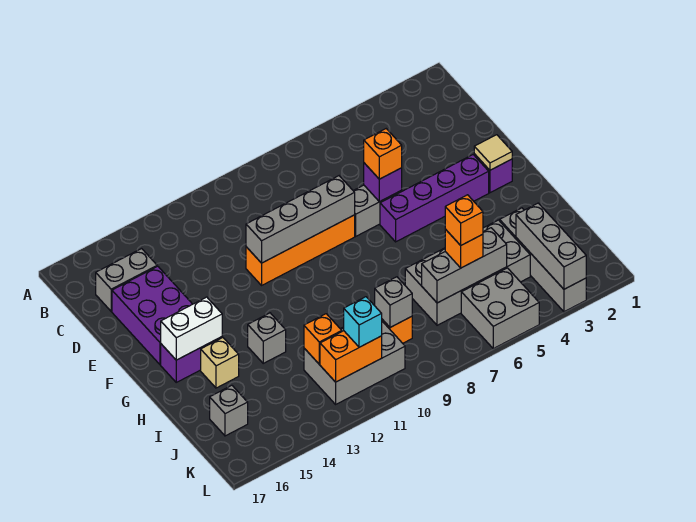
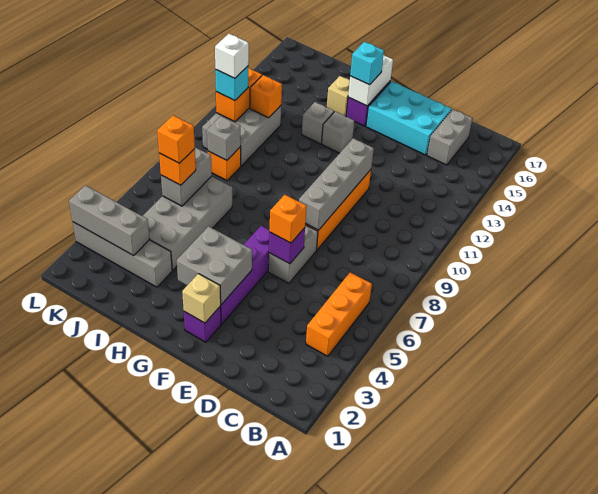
none -> orange 1x3 brick [306,272,372,356]
purple 2x3 brick [112,266,192,365] -> cyan 2x3 brick [366,81,451,155]
tan 1x1 tile [474,135,512,170] -> tan 1x1 brick [182,274,221,323]
none -> cyan 1x1 brick [350,42,384,85]
grey 1x3 brick [422,228,507,303] -> grey 1x2 brick [161,147,212,206]
grey 1x1 brick [210,385,248,436] -> grey 1x1 brick moved to [322,111,354,153]
grey 2x2 brick [461,268,539,349] -> grey 2x2 brick moved to [177,226,252,305]
none -> white 1x1 brick [215,34,249,78]

